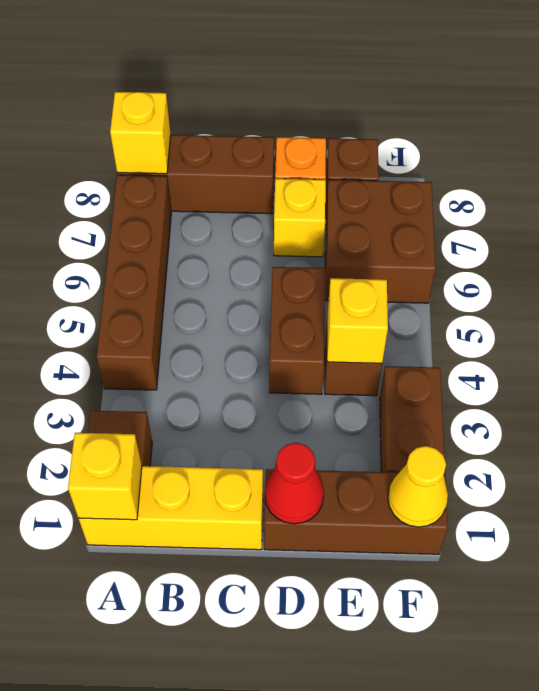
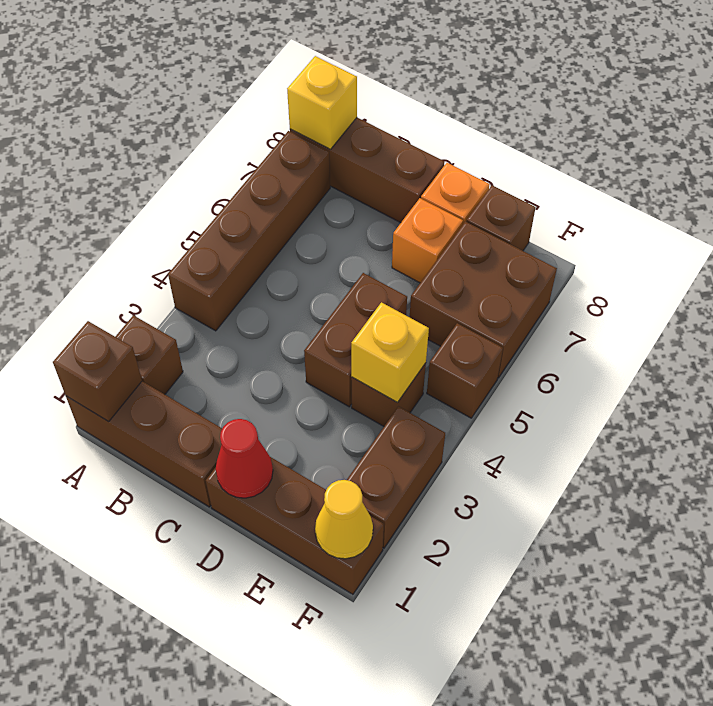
yellow 1x3 brick [79,466,263,550] -> brown 1x3 brick [66,381,222,507]
yellow 1x1 brick [68,433,142,520] -> brown 1x1 brick [53,321,142,421]
yellow 1x1 brick [274,179,326,257] -> orange 1x1 brick [392,198,463,283]
none -> brown 1x1 brick [427,323,503,418]

